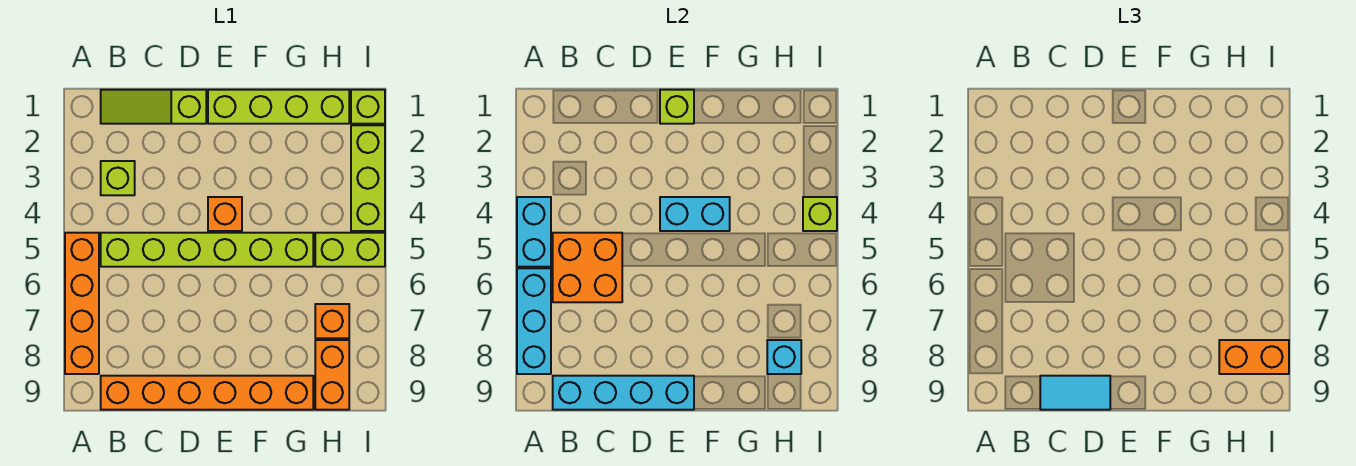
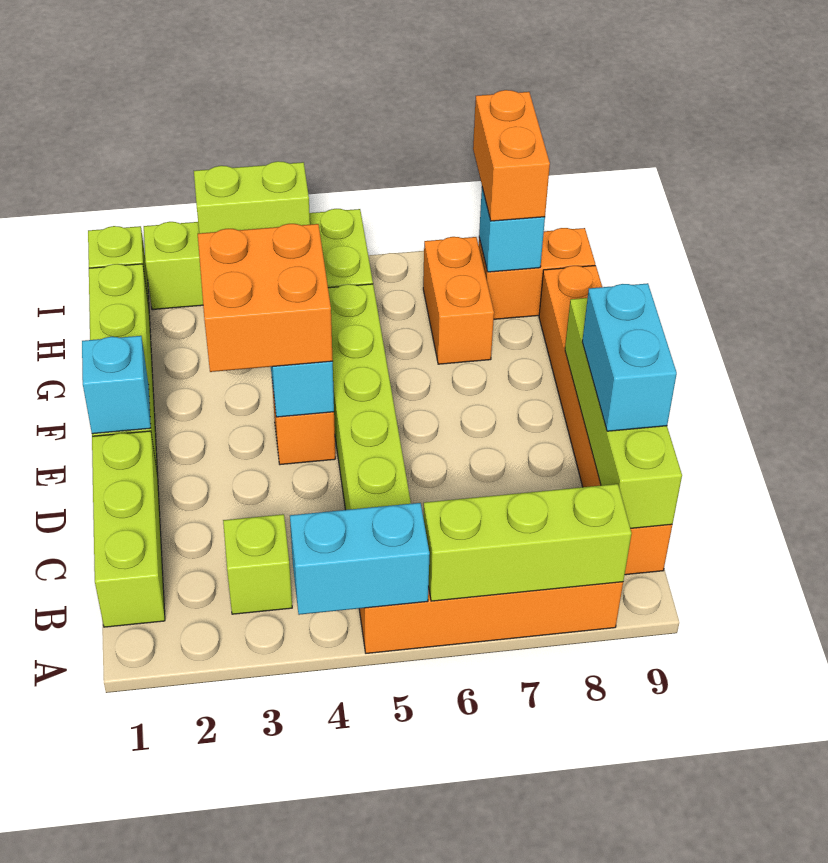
cyan 1x3 brick [517,268,551,374] -> lime 1x3 brick [423,484,632,601]
lime 1x3 slope [101,90,206,124] -> lime 1x3 brick [92,431,165,627]
orange 2x2 brick [553,233,622,302] -> orange 2x2 brick moved to [198,224,333,372]
cyan 1x4 brick [553,376,694,410] -> lime 1x4 brick [565,298,682,528]
cyan 1x2 tile [1040,376,1110,410] -> cyan 1x2 brick [582,283,677,431]
lime 1x1 brick [660,90,694,124] -> cyan 1x1 brick [82,336,151,434]
orange 1x1 brick [315,304,349,338] -> orange 1x2 brick [423,237,494,364]
lime 1x1 brick [803,197,837,231] -> lime 1x2 brick [194,161,310,233]

